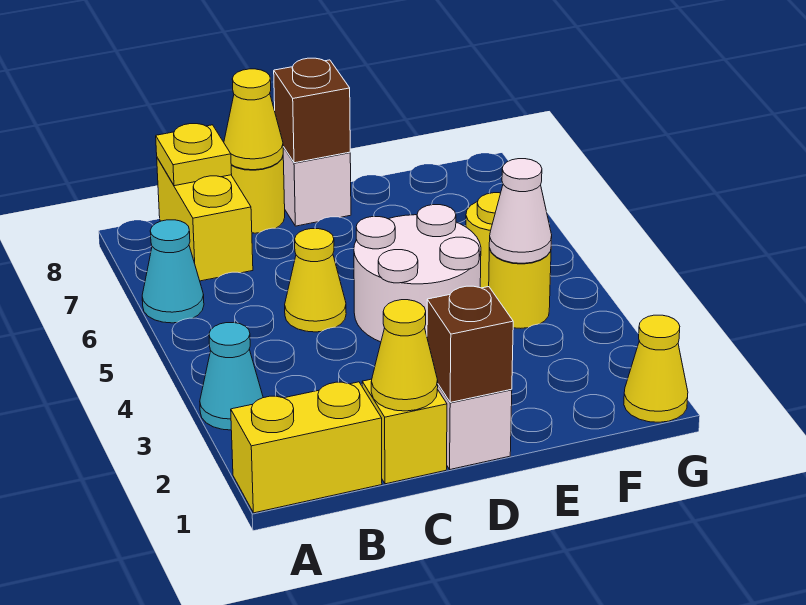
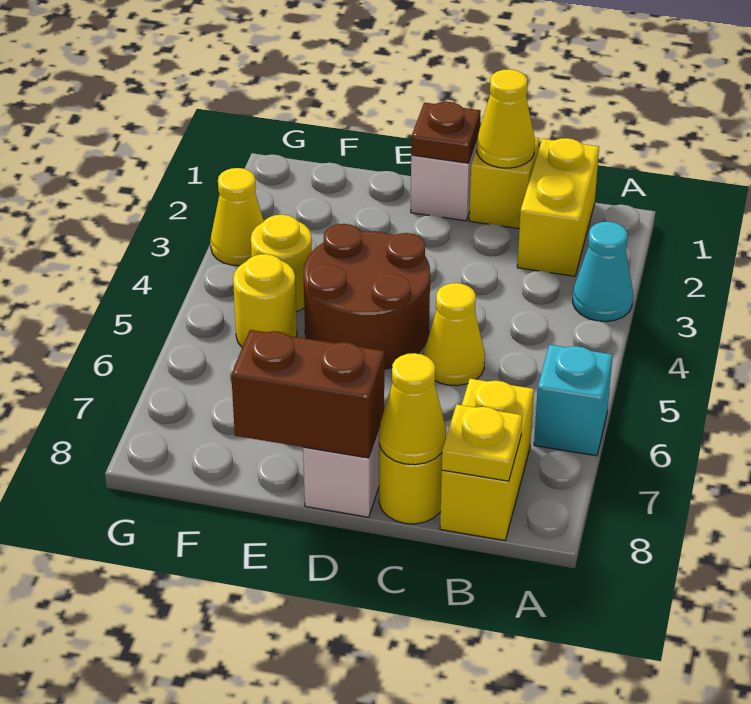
yellow 1x2 brick [231,382,382,513] -> yellow 1x2 brick turned to [517,138,599,276]
cyan 1x1 cone [142,220,204,323] -> cyan 1x1 brick [534,345,613,456]
brown 1x1 brick [427,286,513,402] -> brown 1x1 plate [411,102,481,163]
white 2x2 round brick [354,205,481,342] -> brown 2x2 round brick [304,224,430,369]
brown 1x1 brick [274,58,350,163] -> brown 1x2 brick [231,330,384,458]
white 1x1 cone [489,159,552,263] -> none
yellow 1x1 cone [624,315,688,422] -> yellow 1x1 cone moved to [210,168,264,266]

